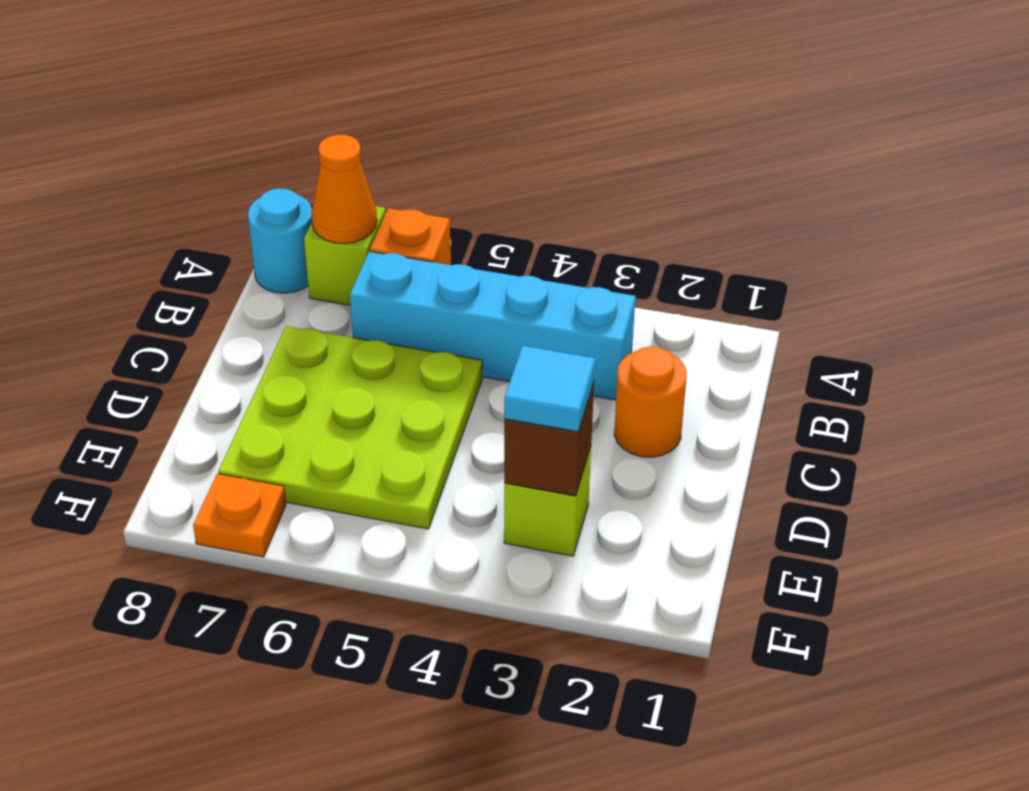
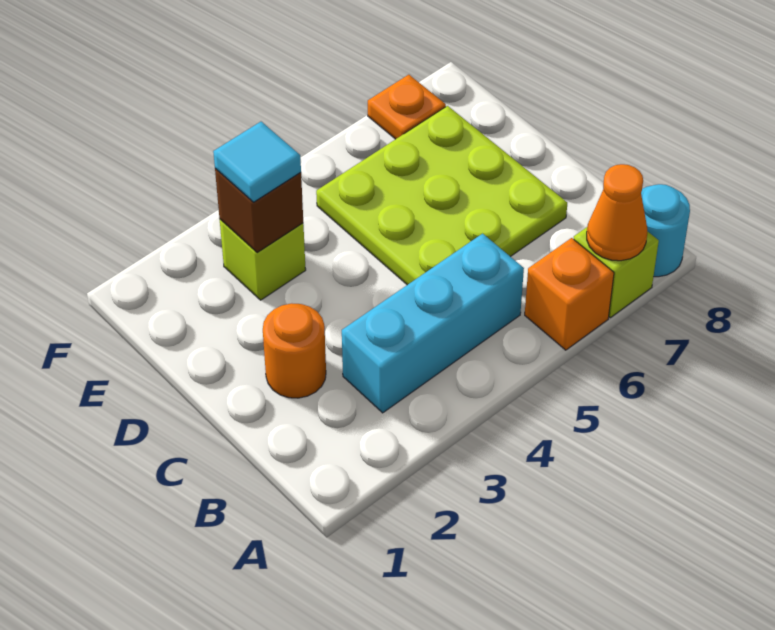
cyan 1x4 brick [350,252,636,400] -> cyan 1x3 brick [342,234,524,413]

